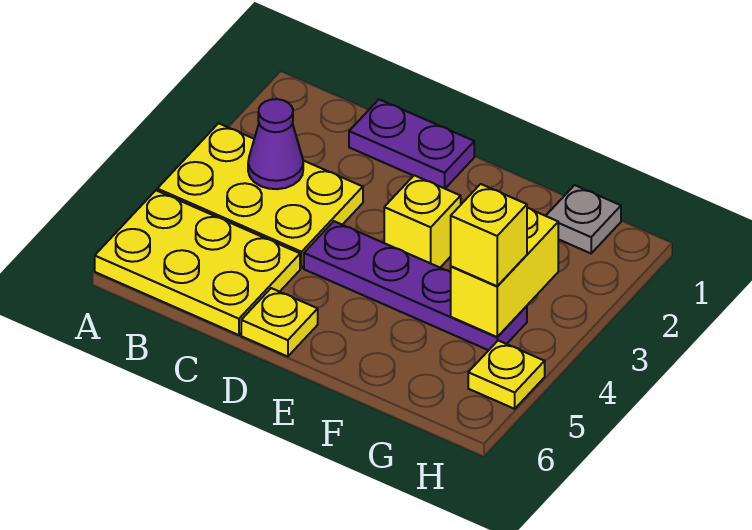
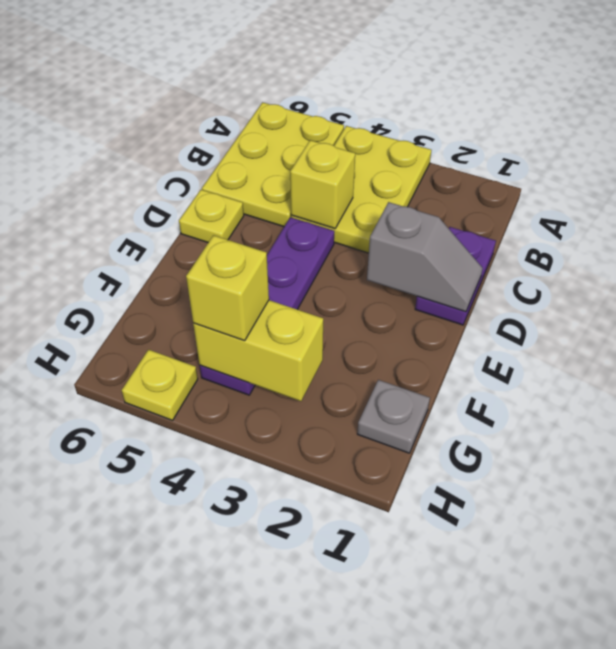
purple 1x1 cone [248,99,303,189] -> none
none -> grey 1x2 slope [367,202,483,312]
yellow 1x1 brick [384,175,461,267] -> yellow 1x1 brick moved to [290,140,355,229]

